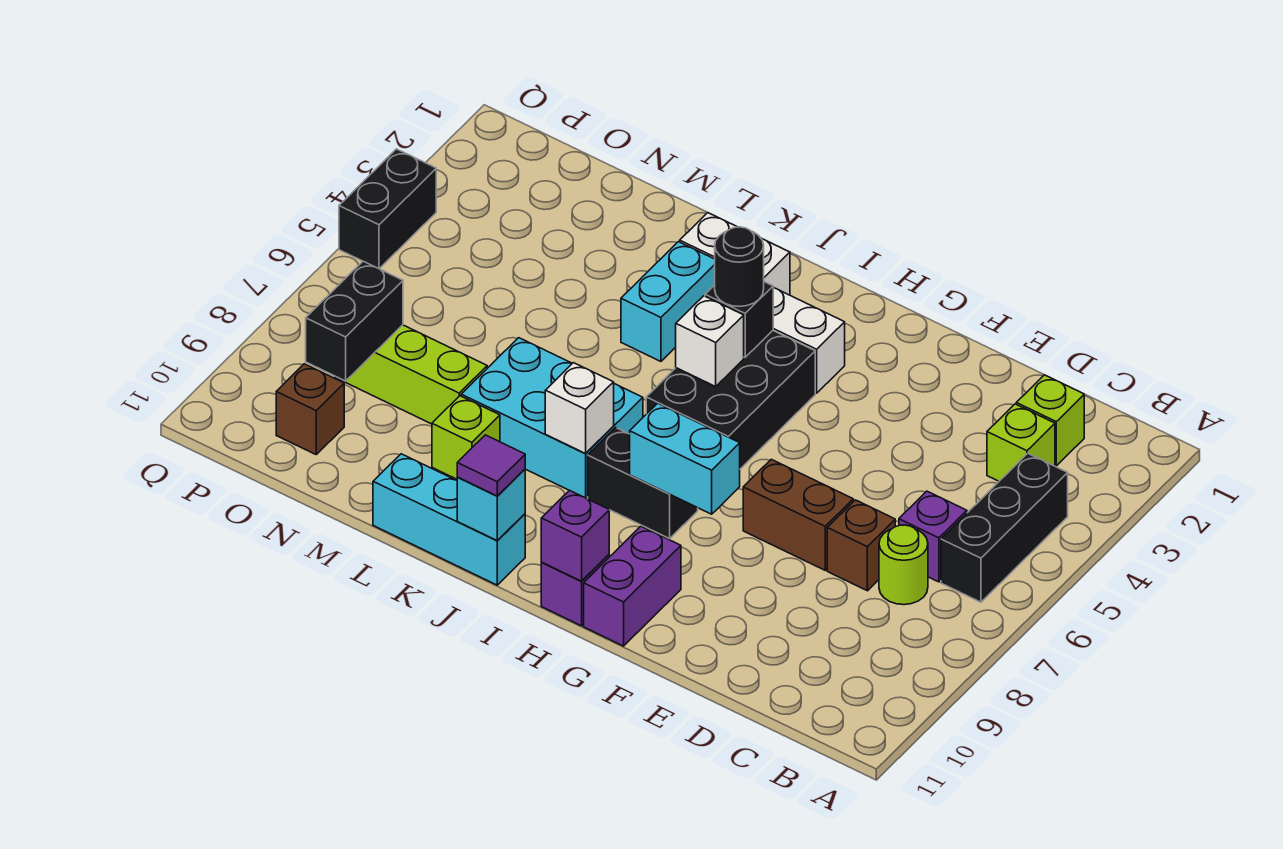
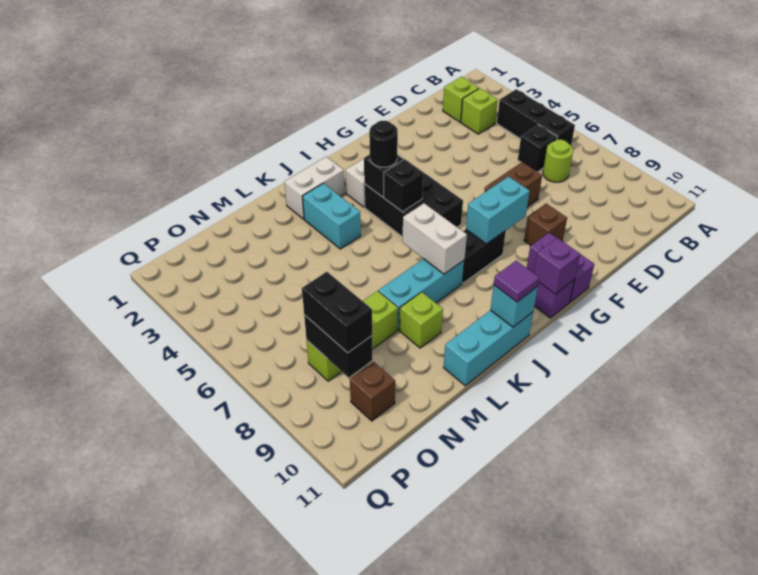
purple 1x1 brick [899,491,967,582] -> black 1x1 brick [518,125,557,172]
brown 1x1 brick [827,500,895,591] -> brown 1x1 brick moved to [524,204,567,245]
white 1x1 brick [676,296,744,386] -> black 1x1 brick [384,160,423,212]
cyan 2x3 brick [461,338,643,498] -> cyan 1x3 brick [379,259,464,330]
white 1x1 brick [545,363,614,453] -> white 1x2 brick [402,203,467,274]
black 1x2 brick [339,149,436,269] -> black 1x2 brick moved to [302,272,372,353]

